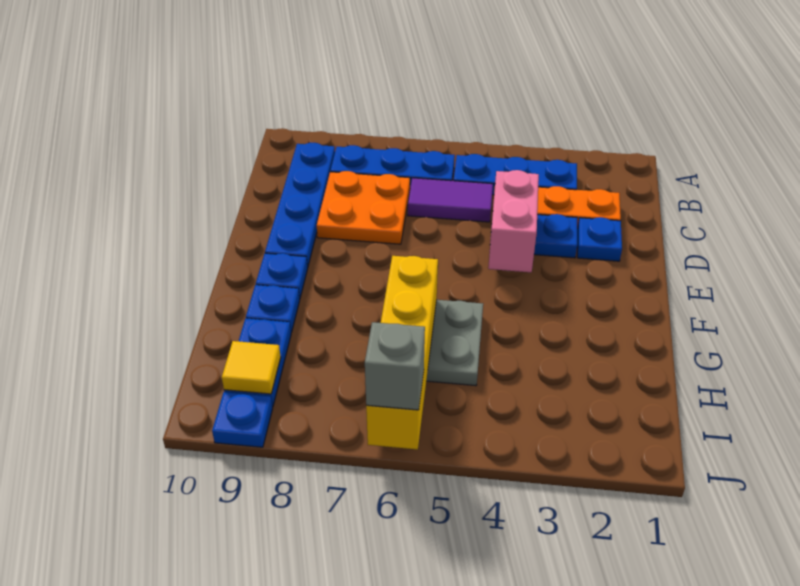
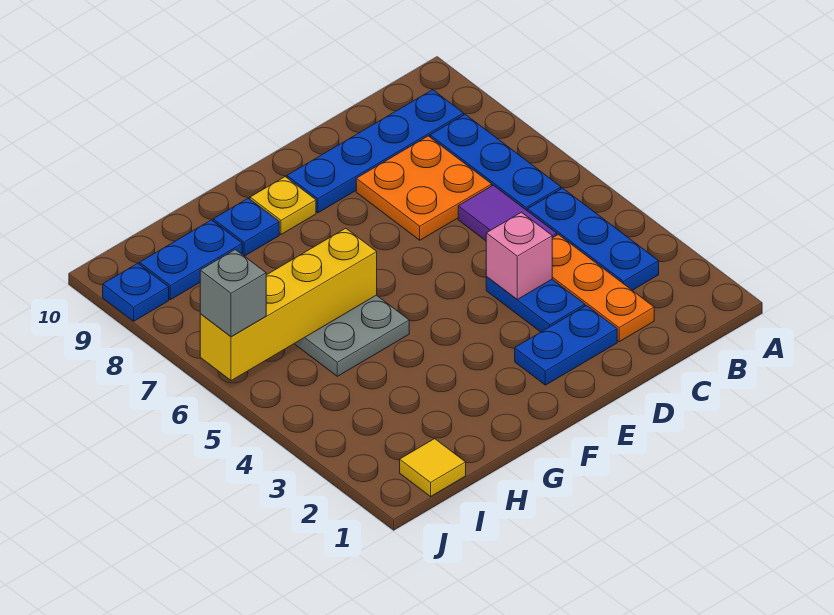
blue 1x1 plate [577,217,622,261] -> blue 1x2 plate [515,306,617,385]
pink 1x2 brick [488,170,539,272] -> pink 1x1 brick [486,212,552,299]
blue 1x1 plate [256,253,308,299] -> yellow 1x1 plate [250,177,316,234]
yellow 1x1 tile [222,341,281,394] -> yellow 1x1 tile moved to [400,439,466,497]

